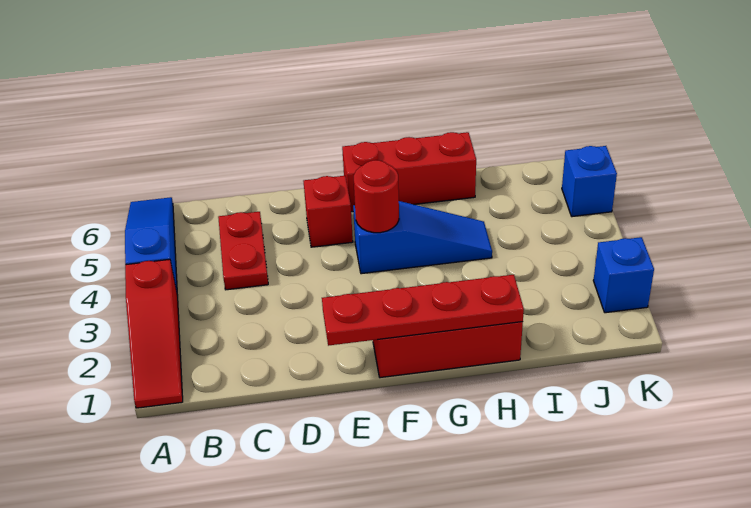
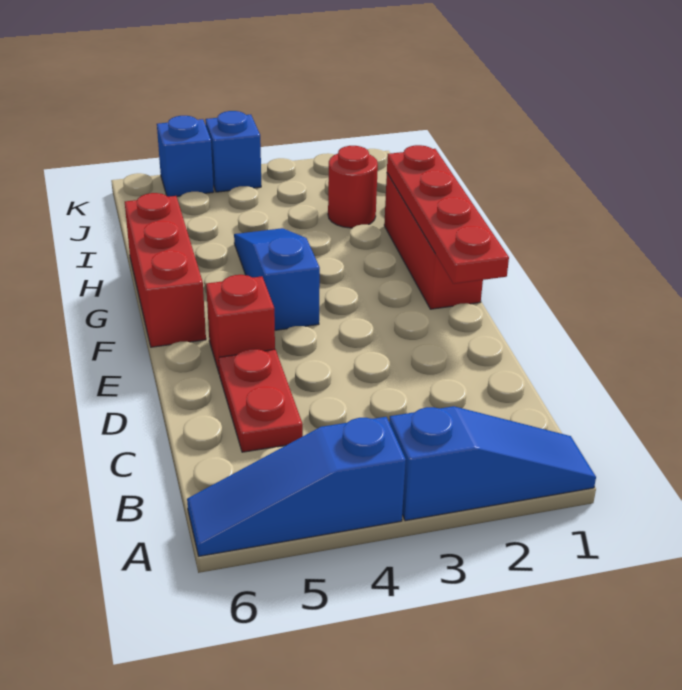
red 1x3 slope [125,259,183,408] -> blue 1x3 slope [389,406,596,521]
red 1x2 plate [218,212,268,290] -> red 1x2 plate turned to [219,349,303,452]
red 1x1 round brick [354,160,399,233] -> red 1x1 round brick moved to [328,146,378,228]
blue 1x1 brick [593,237,654,313] -> blue 1x1 brick moved to [205,111,261,192]

